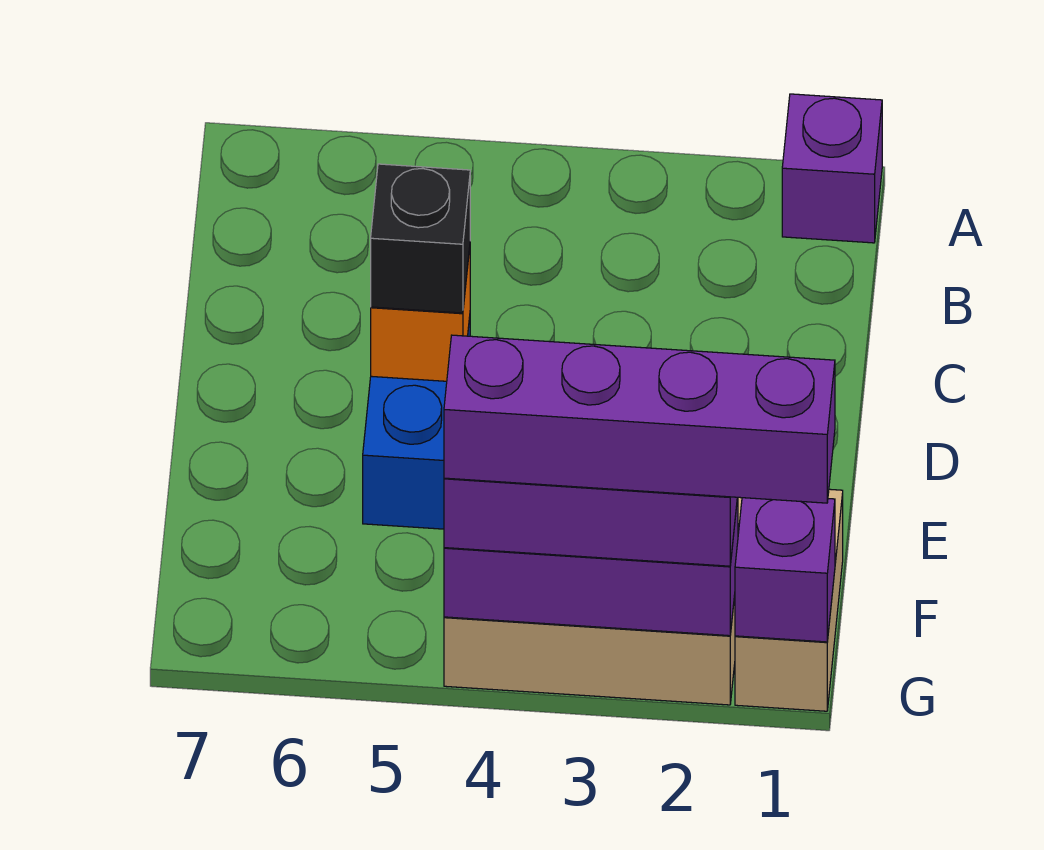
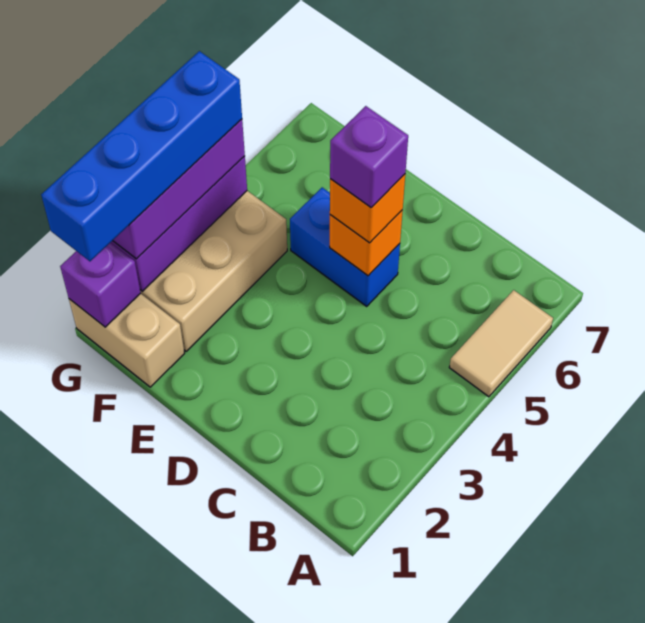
purple 1x1 brick [782,94,882,243] -> purple 1x1 brick moved to [330,106,408,208]
none -> tan 1x2 tile [449,290,553,397]
black 1x1 brick [371,164,470,313] -> orange 1x1 brick [330,174,405,243]
purple 1x4 brick [444,335,835,503] -> blue 1x4 brick [41,51,242,261]

